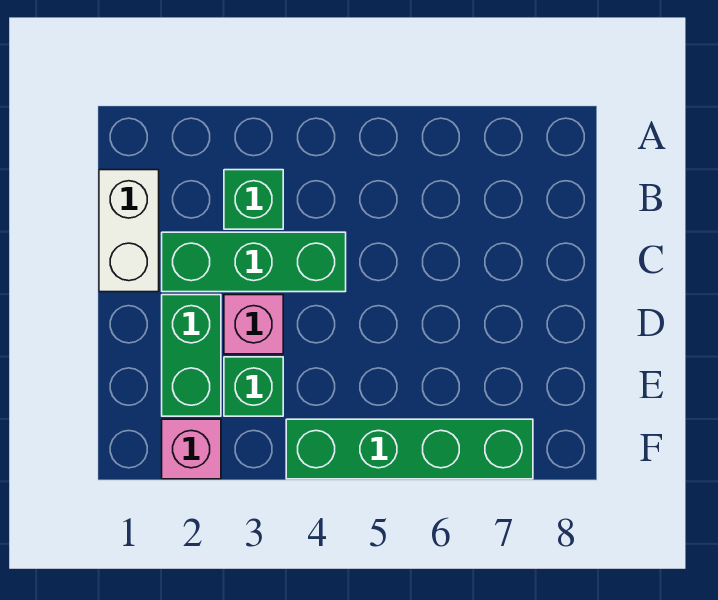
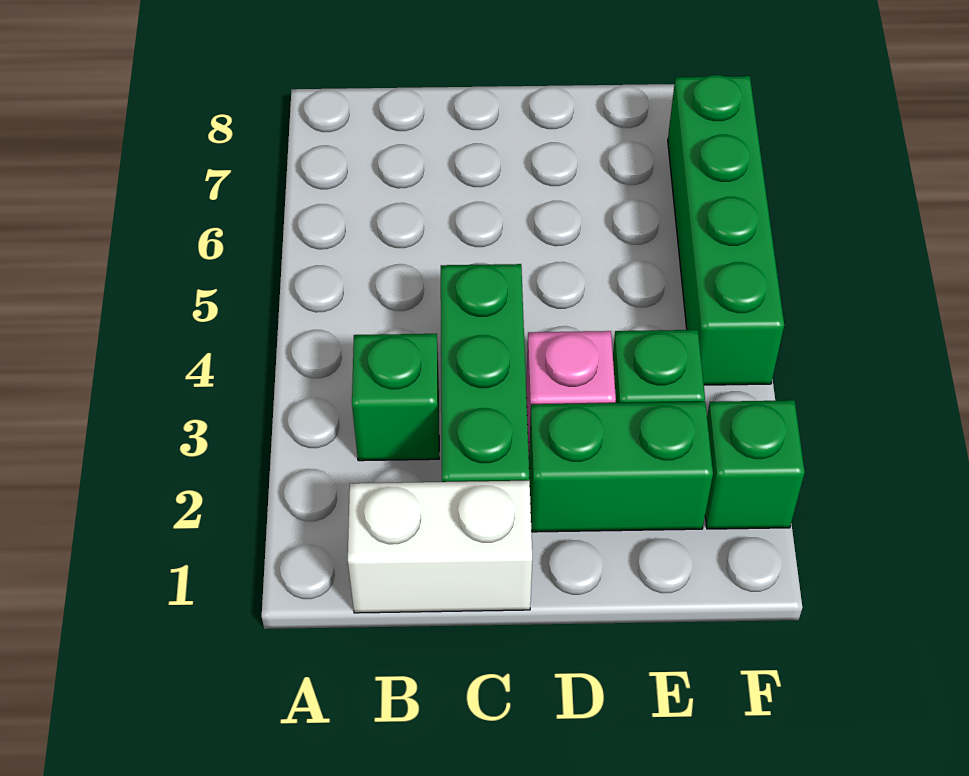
pink 1x1 brick [162,419,221,479] -> green 1x1 brick [705,400,805,529]

